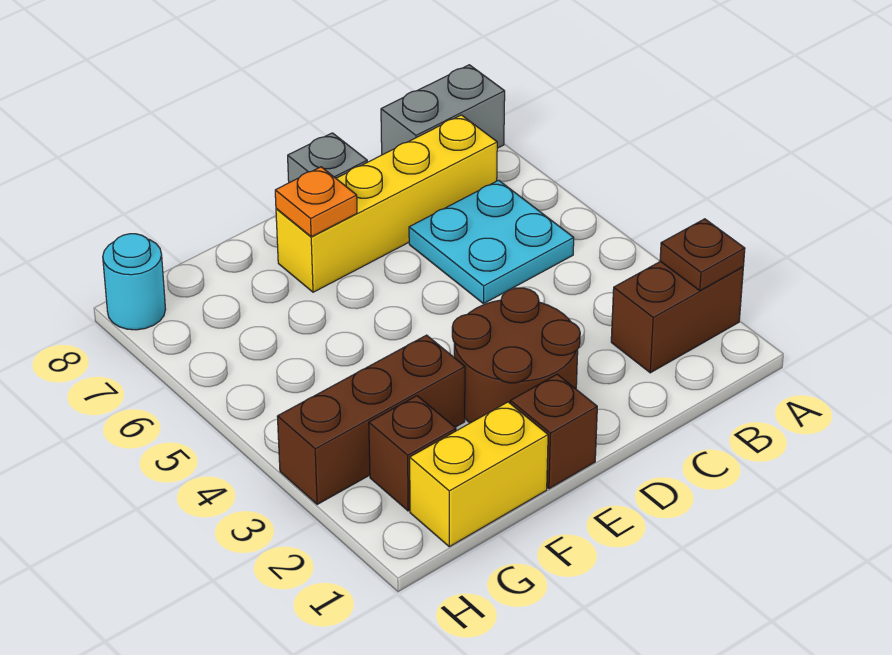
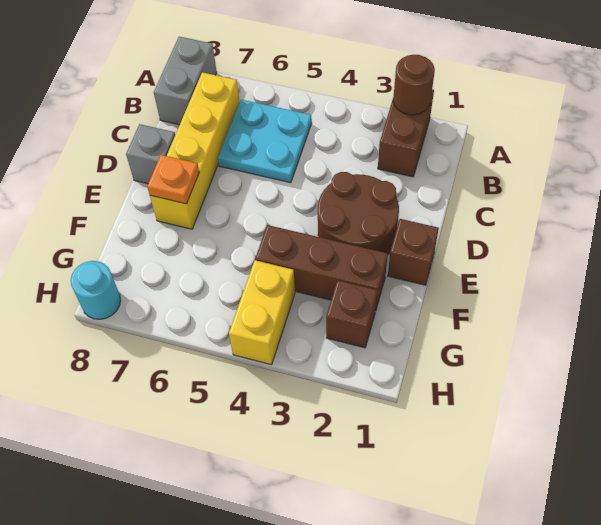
brown 1x1 plate [660,219,745,291] -> brown 1x1 round brick [393,55,435,115]
yellow 1x2 brick [410,402,548,547] -> yellow 1x2 brick moved to [229,260,295,365]
brown 1x3 brick [277,335,465,505] -> brown 1x3 brick turned to [255,225,388,309]

